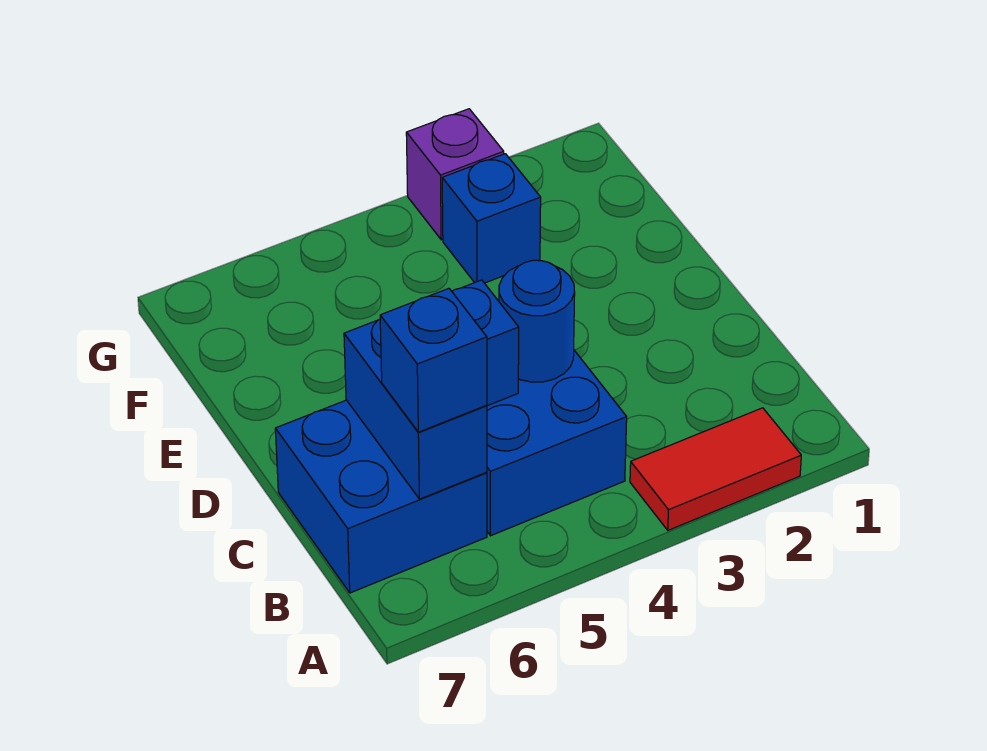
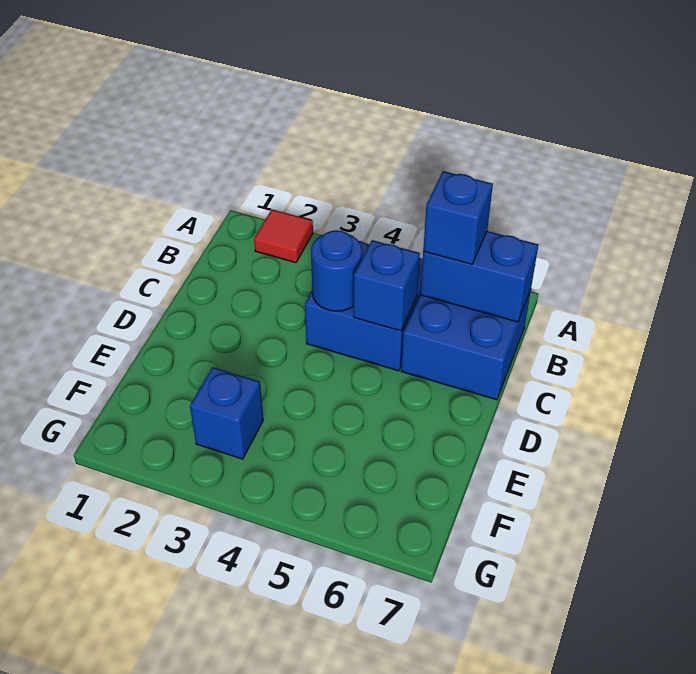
red 1x2 tile [630,408,801,530] -> red 1x1 tile [254,209,313,263]
blue 1x2 brick [344,319,487,499] -> blue 1x2 brick turned to [420,231,538,322]
purple 1x1 brick [406,109,504,240] -> none

